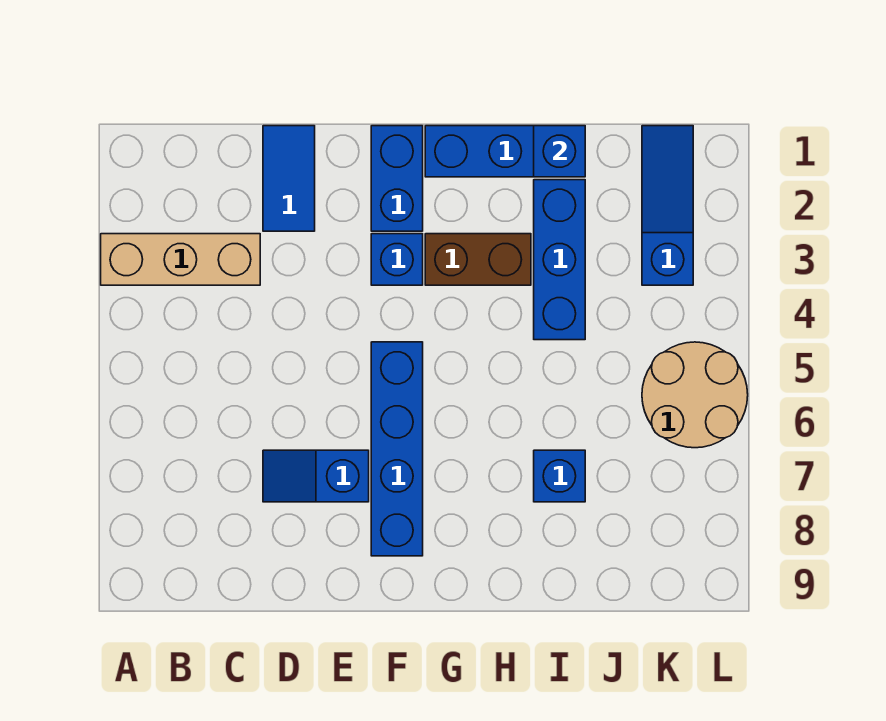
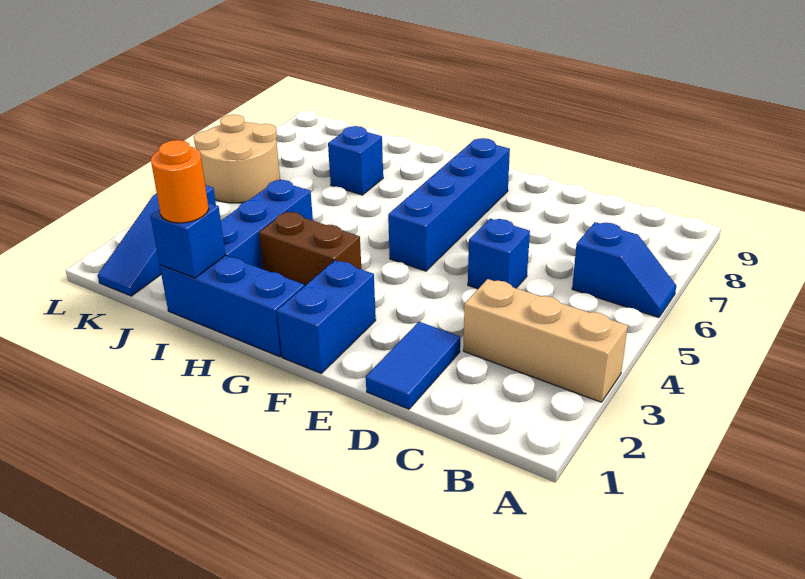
blue 1x2 slope [263,450,369,502] -> blue 1x2 slope moved to [572,222,676,318]
blue 1x1 brick [371,234,423,285] -> blue 1x1 brick moved to [468,219,530,289]
none -> orange 1x1 round brick [151,140,209,223]

